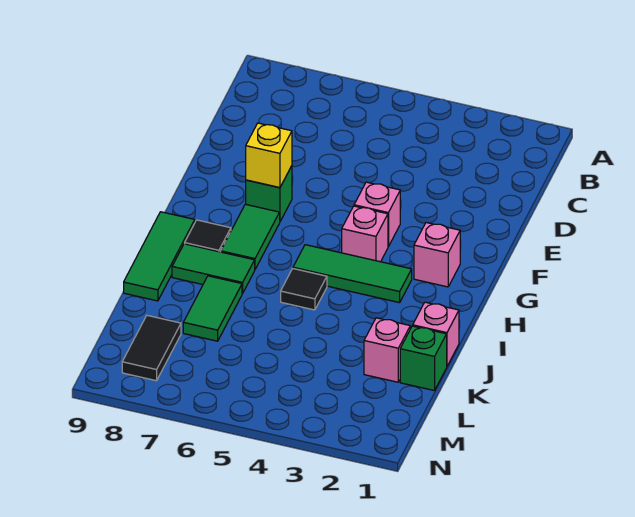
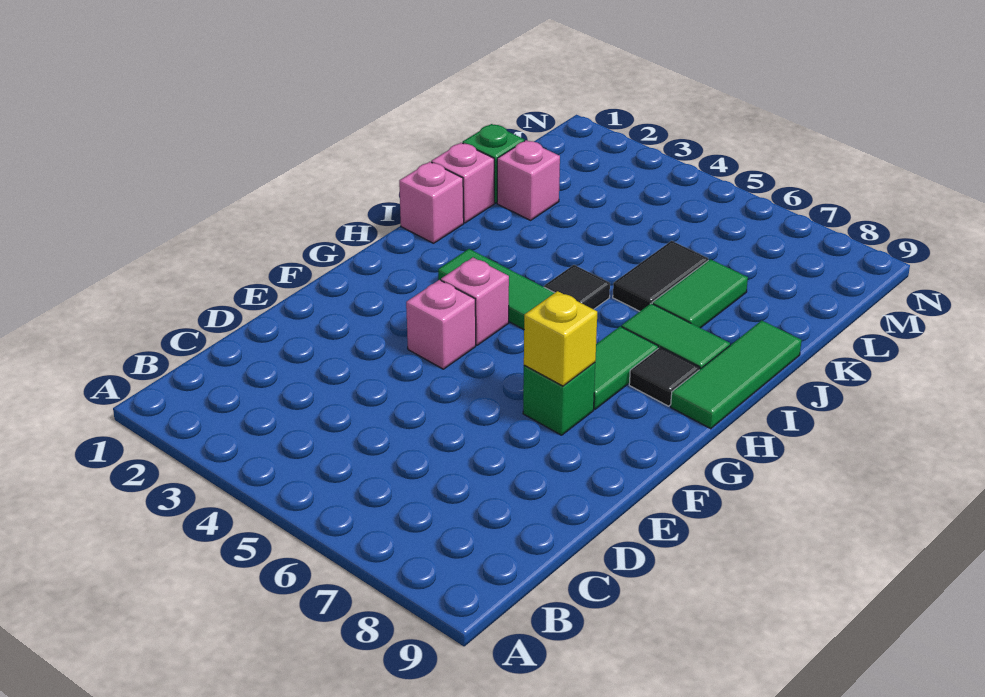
pink 1x1 brick [414,223,460,287] -> pink 1x1 brick moved to [399,162,464,243]
black 1x2 tile [122,315,181,381] -> black 1x2 tile moved to [613,241,708,312]

